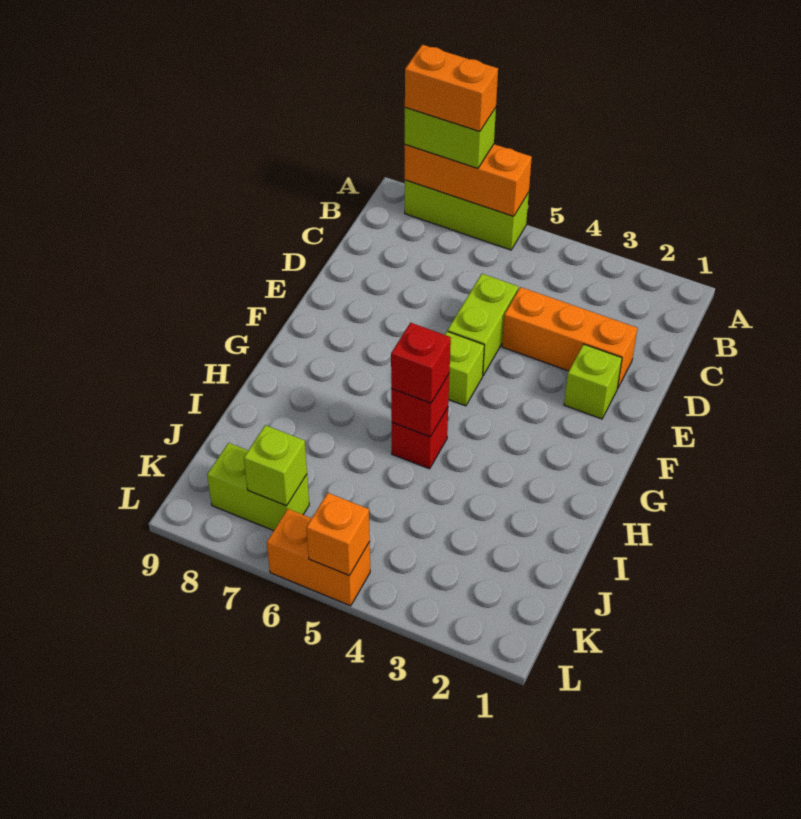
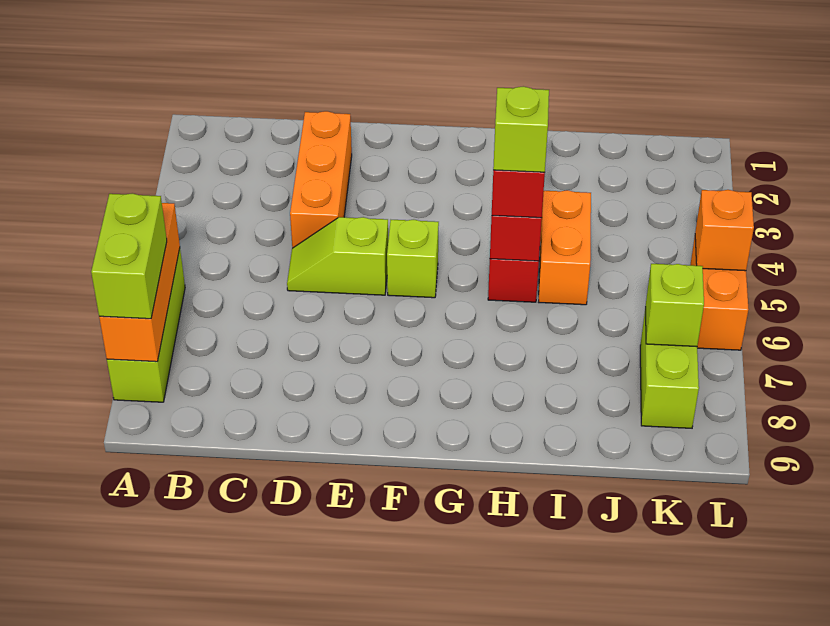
orange 1x2 brick [405,45,498,131] -> orange 1x2 brick moved to [539,190,591,305]
lime 1x2 brick [448,274,518,375] -> lime 1x2 slope [287,217,388,295]
lime 1x1 brick [564,344,622,419] -> lime 1x1 brick moved to [493,86,549,173]

